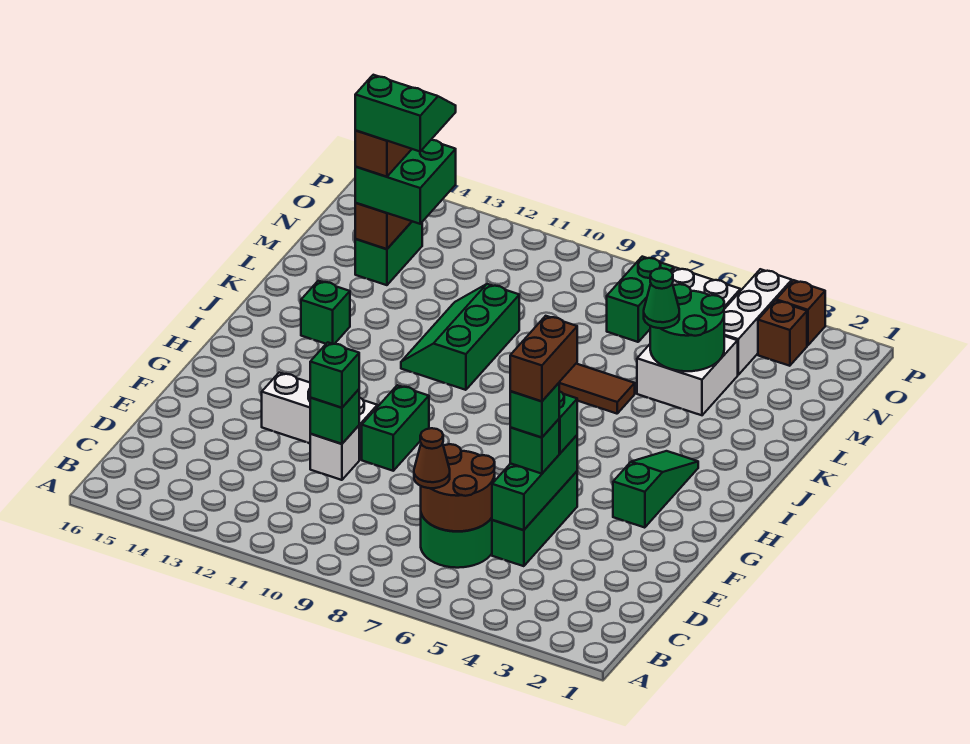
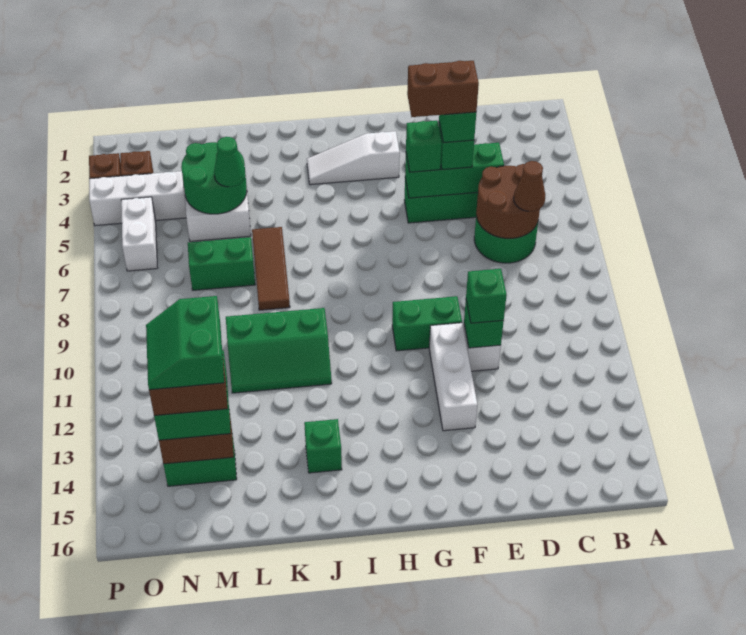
green 1x3 slope [613,451,698,528] -> white 1x3 slope [307,131,400,185]
green 1x2 brick [607,257,674,342] -> green 1x2 brick moved to [188,237,255,290]

